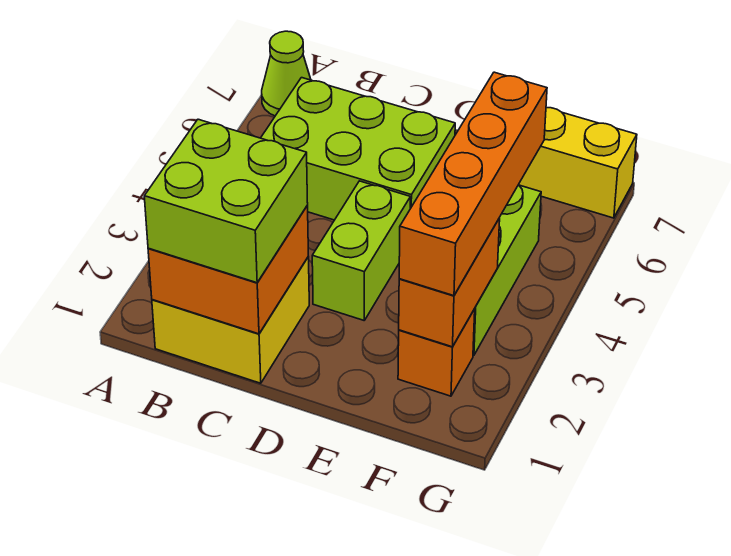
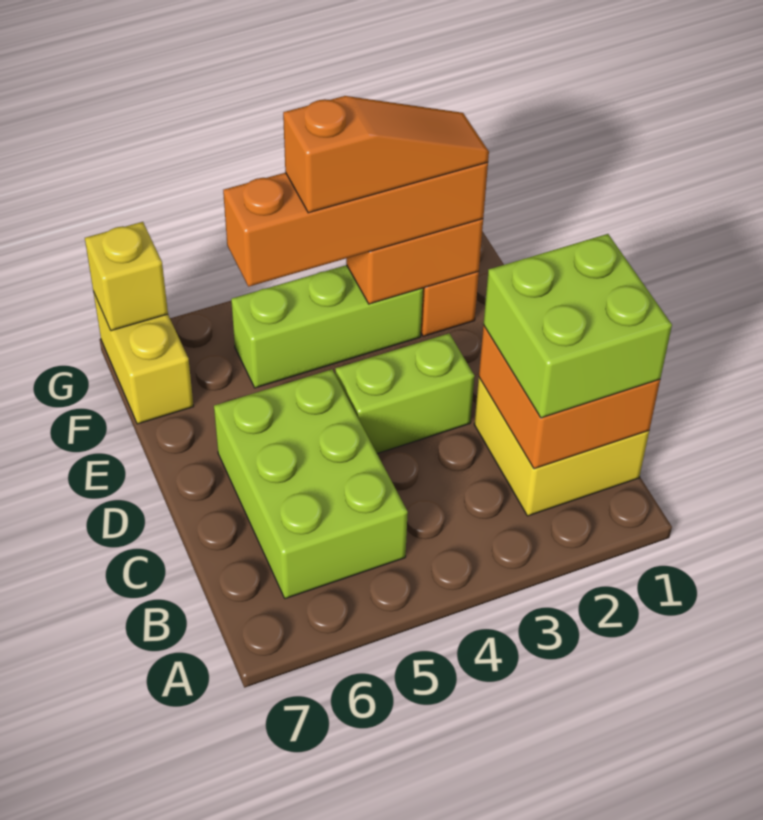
lime 1x1 cone [262,31,311,116] -> none
none -> orange 1x3 slope [283,96,489,213]
none -> yellow 1x1 brick [85,222,168,331]

